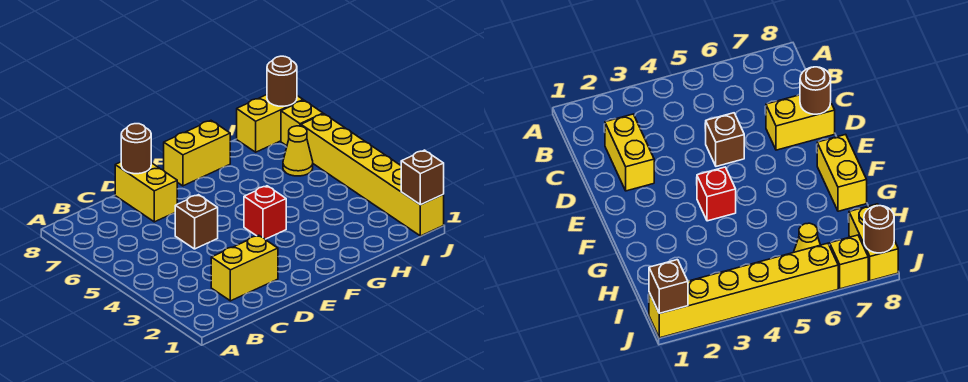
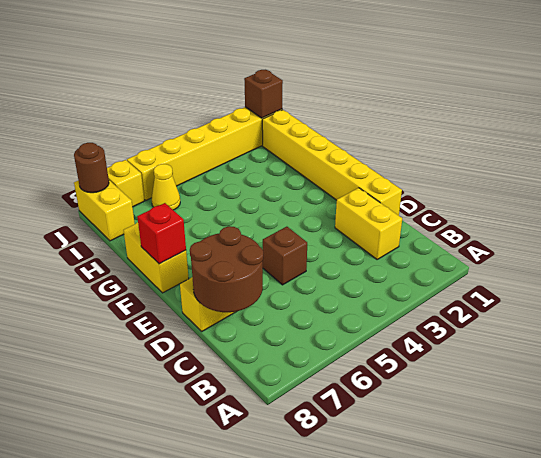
none -> yellow 1x6 brick [262,110,402,215]
brown 1x1 round brick [121,124,151,174] -> brown 2x2 round brick [190,226,263,312]
red 1x1 brick [244,186,286,239] -> red 1x1 brick moved to [137,203,186,264]

